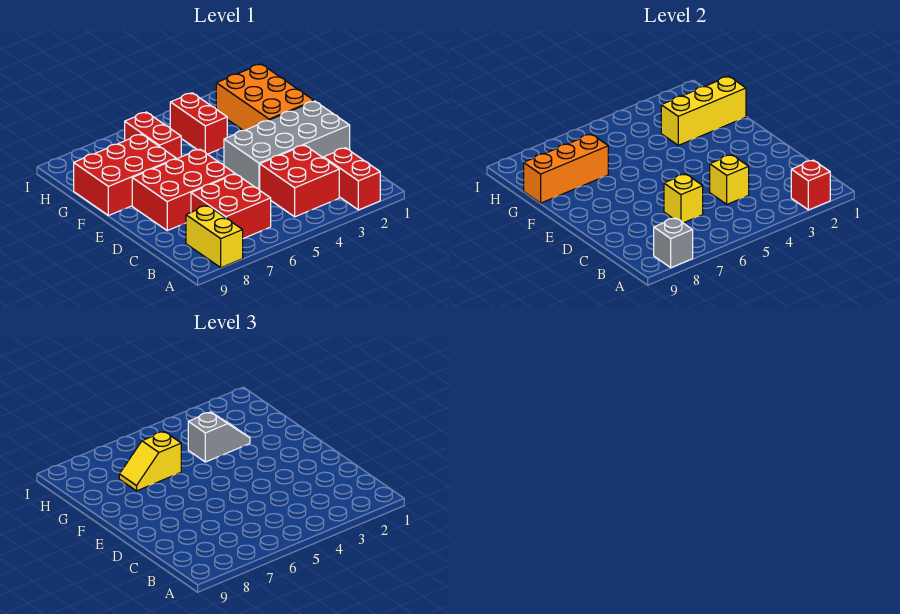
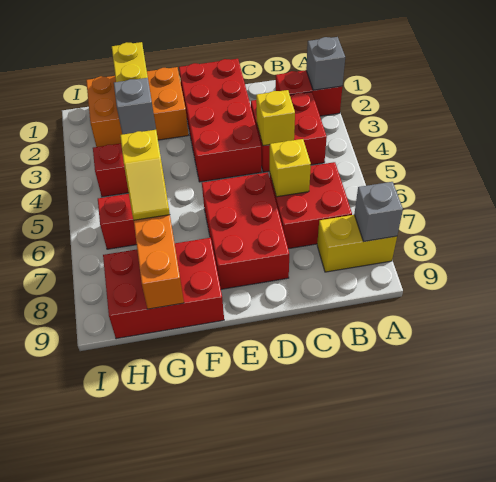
red 1x1 brick [791,160,830,210] -> grey 1x1 brick [306,37,345,90]
grey 2x4 brick [224,101,350,190] -> red 2x4 brick [179,59,262,182]
red 2x3 brick [74,134,176,216] -> red 2x3 brick turned to [103,238,224,339]

